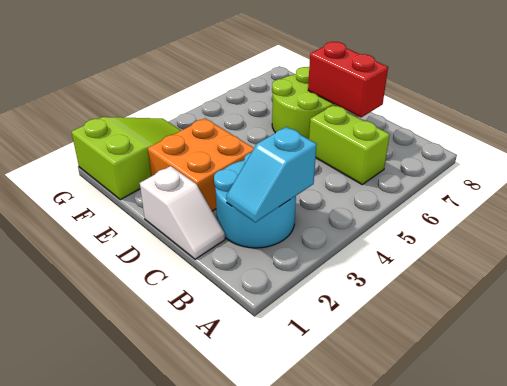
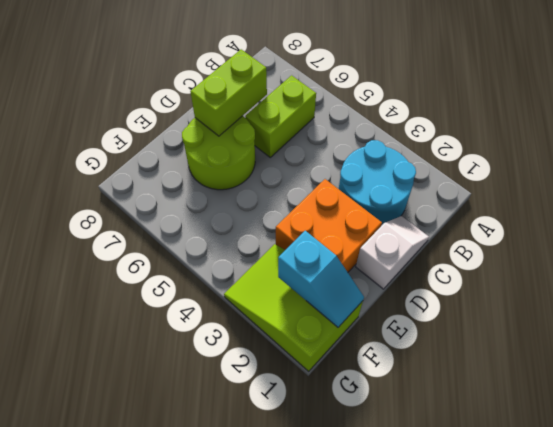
cyan 1x2 slope [226,127,317,222] -> cyan 1x2 slope moved to [278,231,364,327]
red 1x2 brick [308,42,388,117] -> lime 1x2 brick [190,49,267,136]

